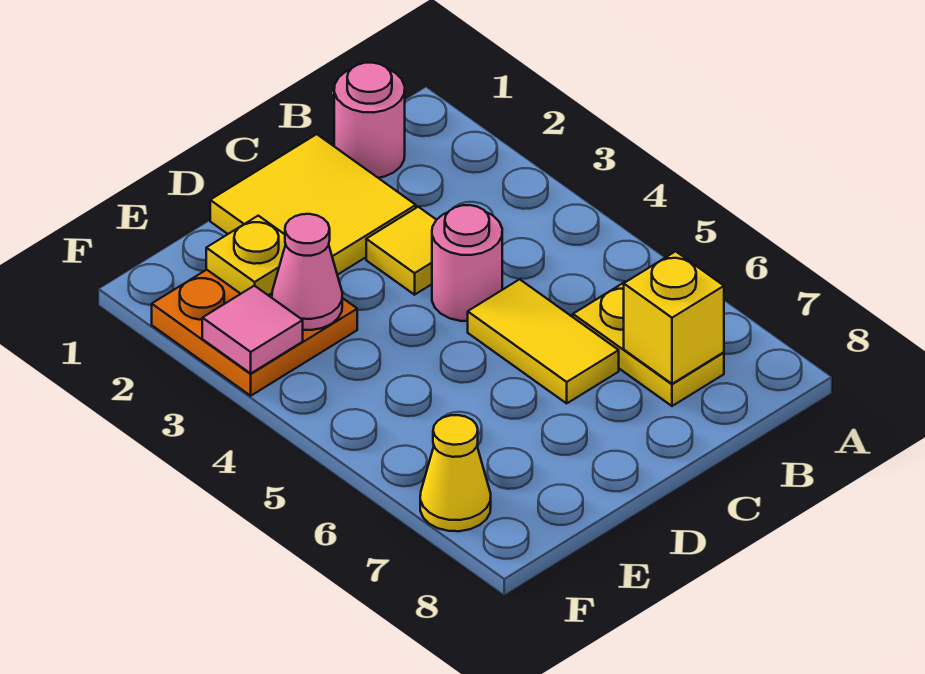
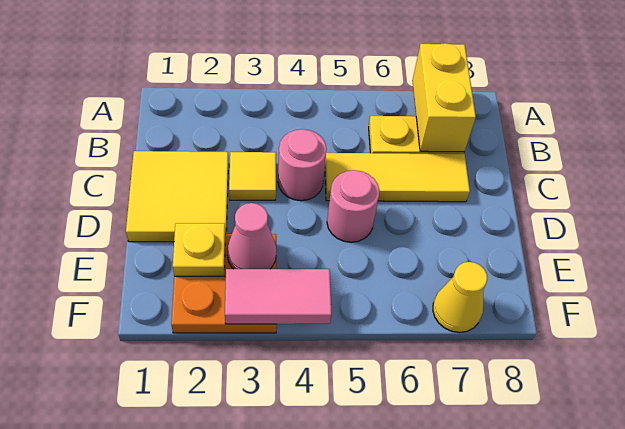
pink 1x1 round brick [334,63,405,178] -> pink 1x1 round brick moved to [327,170,380,242]
yellow 1x1 brick [624,251,724,384] -> yellow 1x2 brick [412,43,476,152]
yellow 1x2 tile [468,279,619,403] -> yellow 1x3 tile [325,153,470,202]
pink 1x1 tile [202,286,303,373] -> pink 1x2 tile [225,269,332,324]

